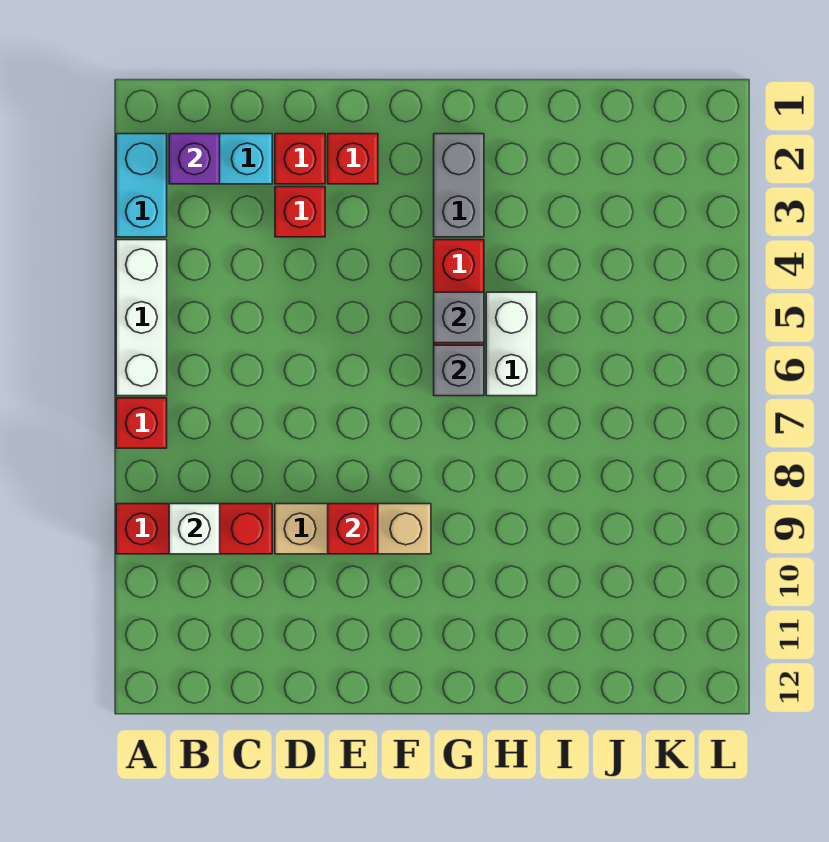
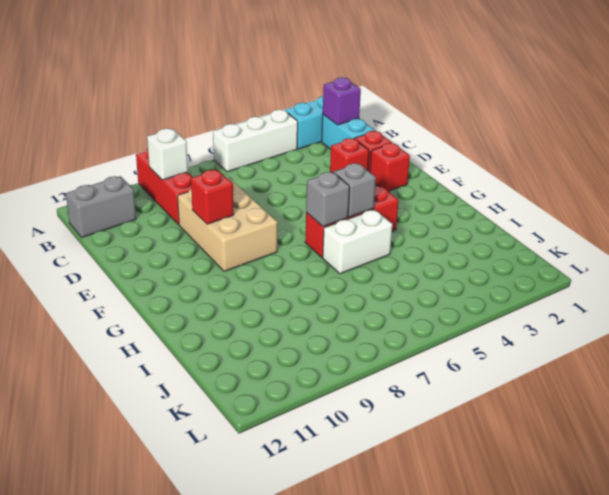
red 1x1 brick [116,398,167,448] -> none
tan 1x3 brick [275,504,431,554] -> tan 2x3 brick [178,178,277,271]
grey 1x2 brick [434,134,484,237] -> grey 1x2 brick moved to [66,176,136,237]

